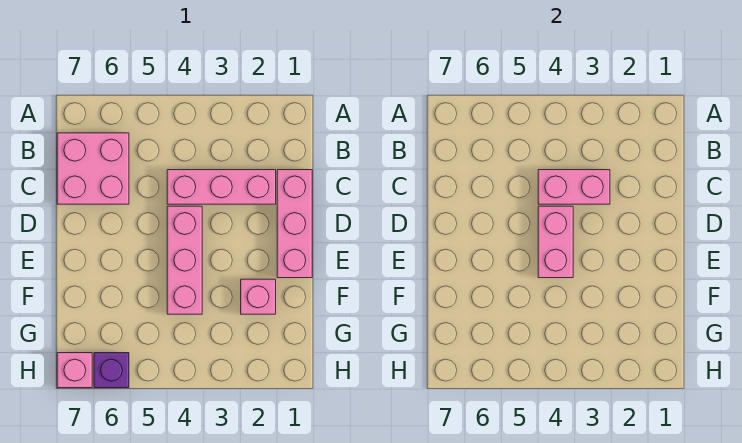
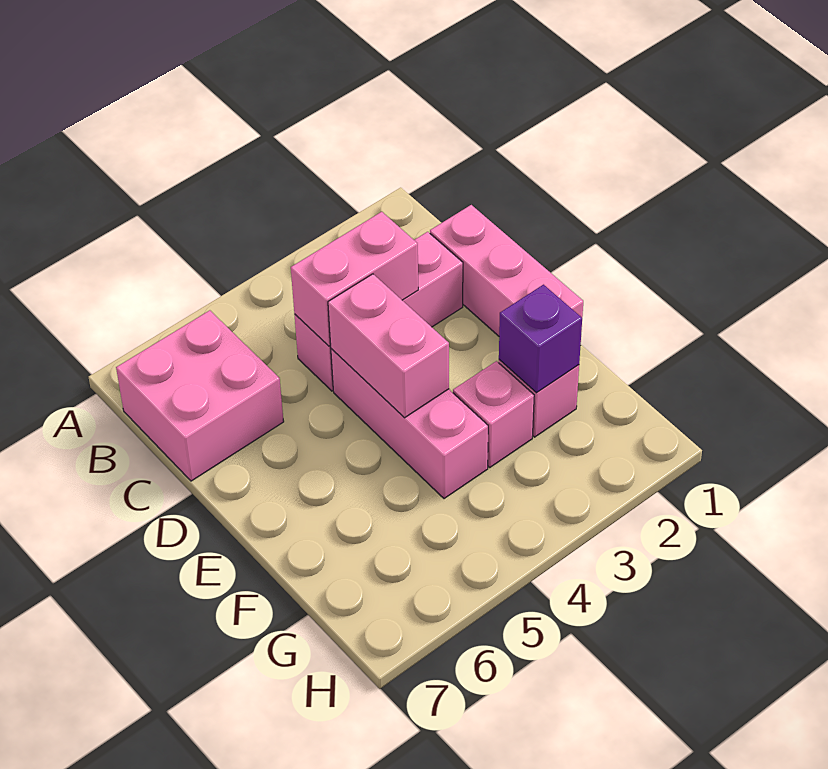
purple 1x1 brick [94,353,129,388] -> purple 1x1 brick moved to [499,285,582,393]
pink 1x1 brick [57,353,92,388] -> pink 1x1 brick moved to [453,361,534,467]

